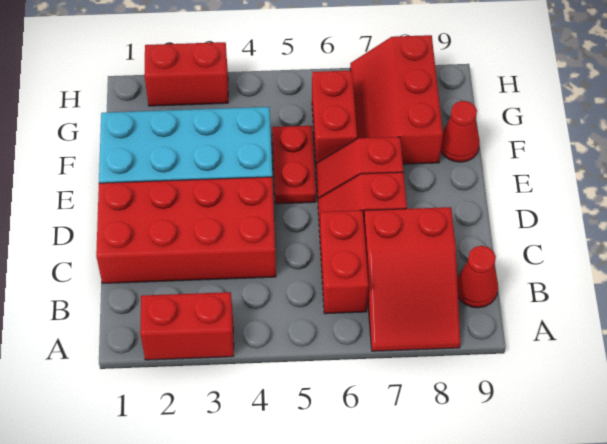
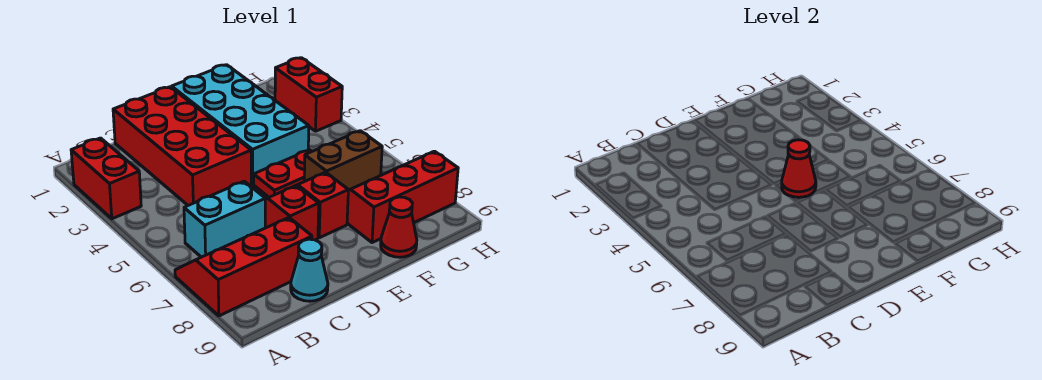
red 2x3 slope [364,207,460,351] -> red 2x3 slope turned to [175,218,312,316]
red 1x2 brick [320,210,368,314] -> cyan 1x2 brick [184,181,265,257]
red 1x1 cone [457,246,498,308] -> red 1x1 cone moved to [782,140,816,197]
none -> cyan 1x1 cone [291,239,328,301]
red 1x2 brick [312,70,357,163] -> brown 1x2 brick [304,131,382,190]

